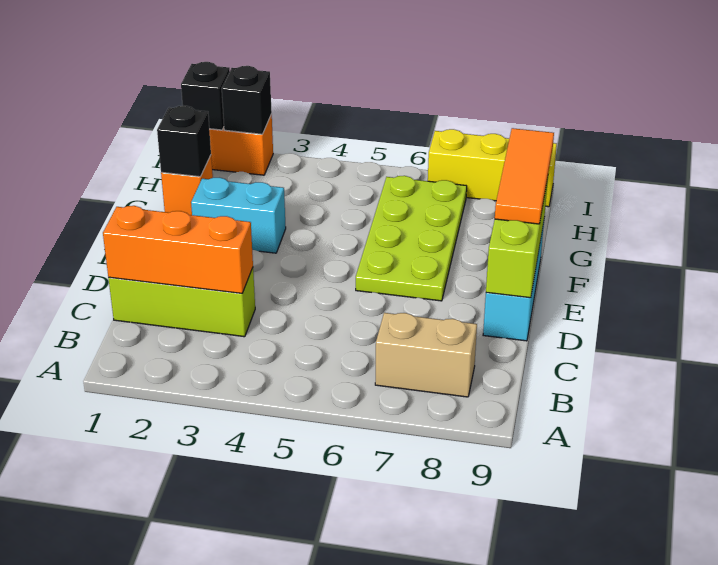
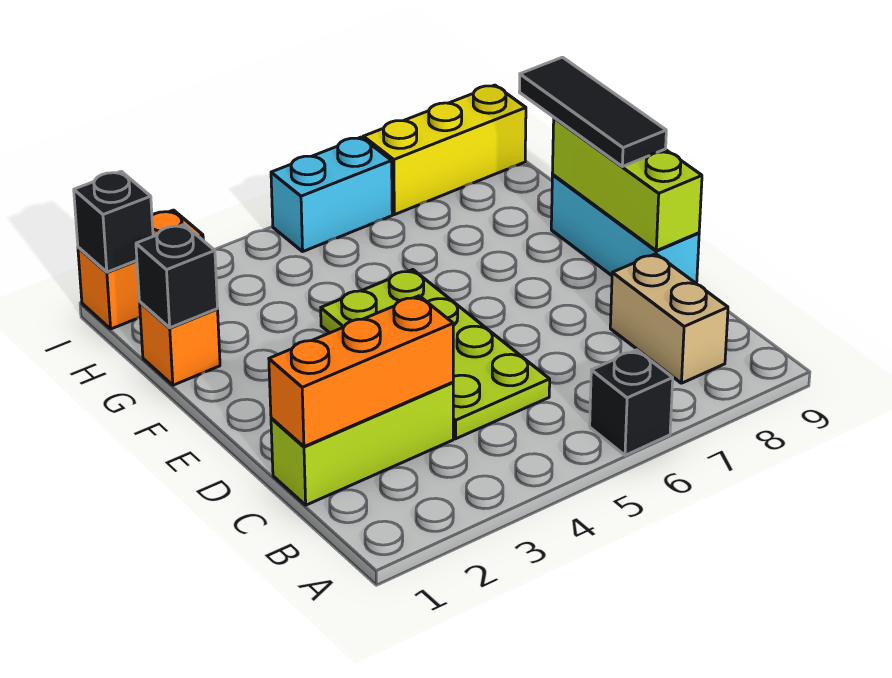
tan 1x2 brick [375,313,477,397] -> tan 1x2 brick turned to [610,254,728,383]
lime 2x4 plate [356,176,467,301] -> lime 2x4 plate moved to [321,270,550,439]
orange 1x3 tile [495,128,554,224] -> black 1x3 tile [519,57,666,167]
cyan 1x2 brick [191,178,286,253] -> cyan 1x2 brick moved to [271,137,392,251]
black 1x1 brick [222,66,272,134] -> black 1x1 brick moved to [590,350,673,455]

